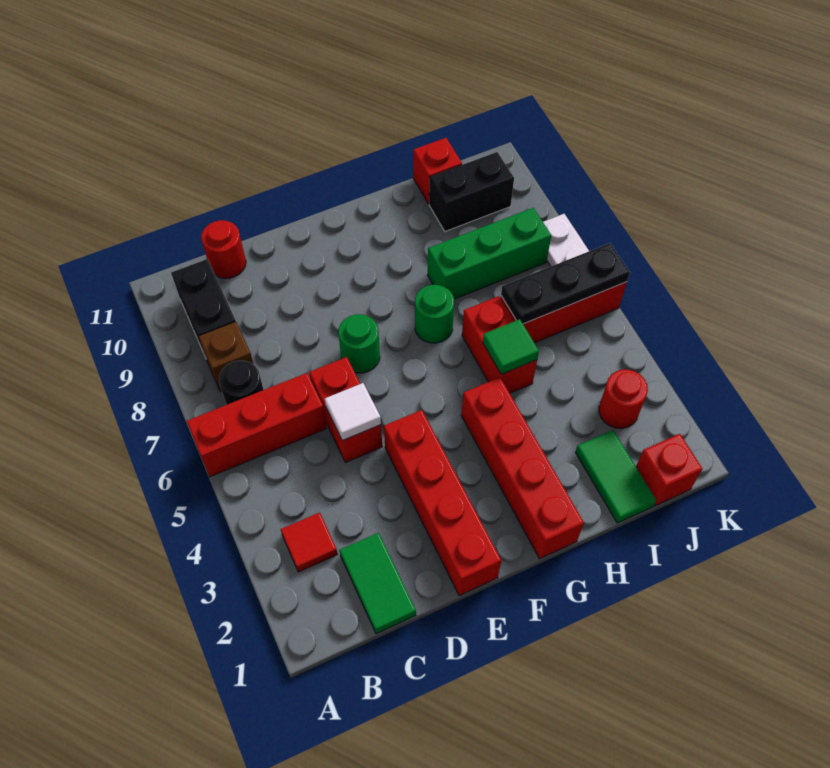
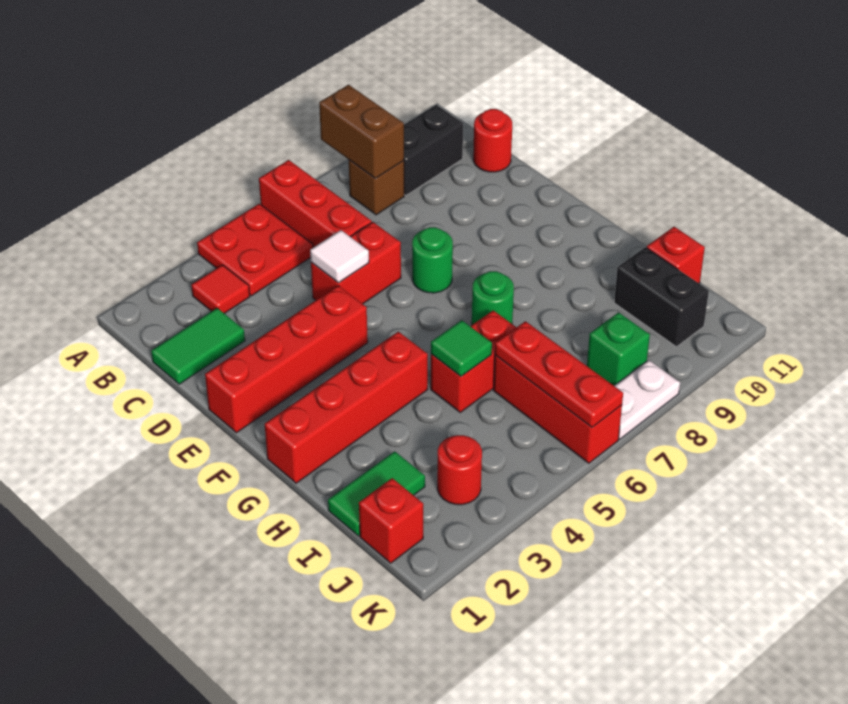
none -> red 2x2 plate [197,204,313,296]
none -> brown 1x2 brick [319,85,404,179]
black 1x1 round brick [219,361,264,405] -> none
green 1x3 brick [428,208,551,299] -> green 1x1 brick [587,312,650,386]
black 1x3 plate [501,243,630,324] -> red 1x3 plate [495,321,623,427]

